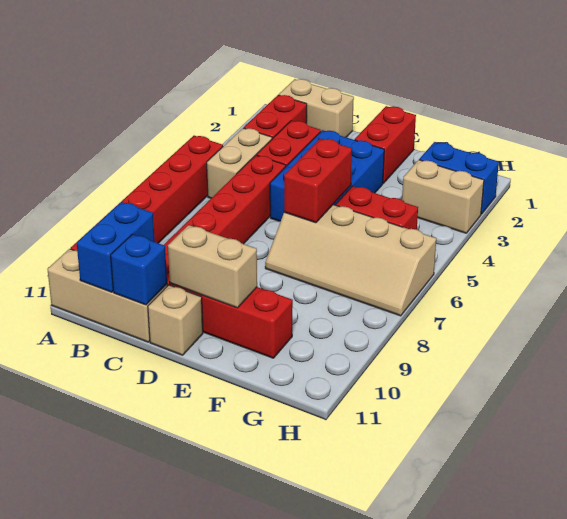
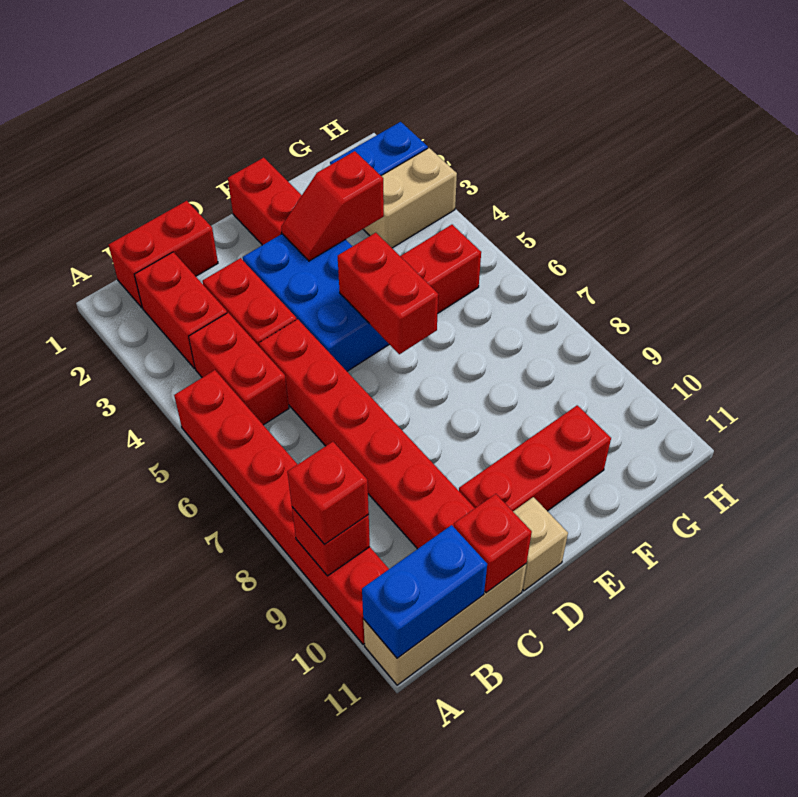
none -> red 1x1 brick [292,507,370,576]
none -> red 1x1 brick [287,442,369,544]
tan 1x2 brick [279,79,354,137] -> red 1x2 brick [109,201,218,308]
tan 1x2 brick [207,128,272,198] -> red 1x2 brick [189,313,289,425]
blue 1x2 brick [77,202,155,292] -> blue 1x2 brick turned to [362,525,487,658]
blue 1x1 brick [111,234,167,305] -> red 1x1 brick [454,494,532,593]
tan 1x2 brick [168,225,257,308] -> none
none -> red 1x2 slope [281,151,384,261]
tan 2x4 slope [265,205,436,316] -> none

